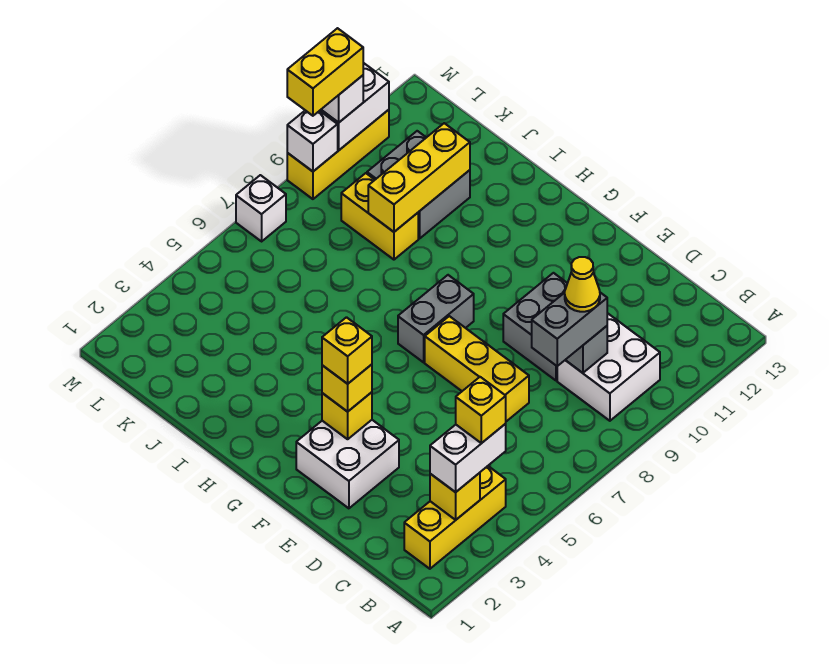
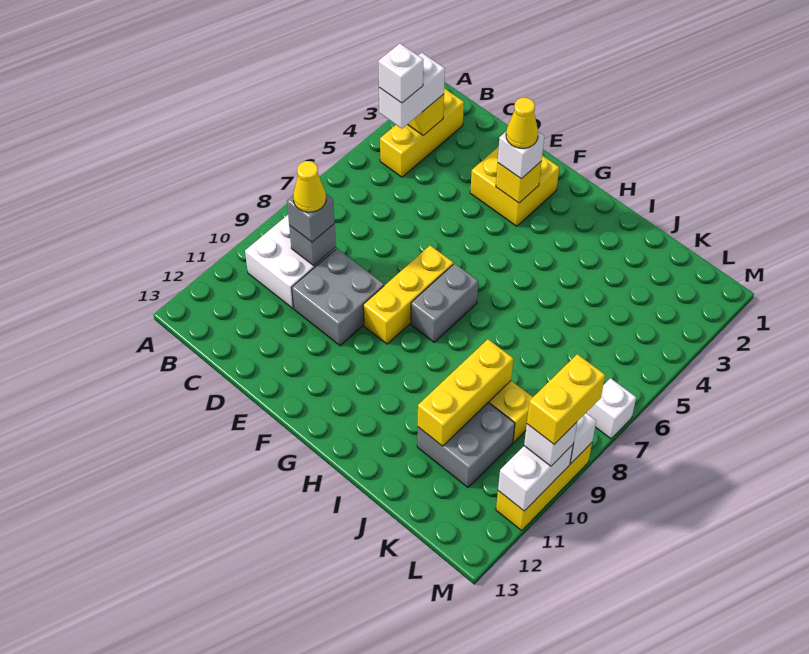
yellow 1x1 brick [456,377,506,443] -> white 1x1 brick [378,44,423,103]
grey 1x2 brick [532,293,607,366] -> grey 1x1 brick [287,194,334,242]
yellow 1x3 brick [425,316,529,421] -> yellow 1x3 brick turned to [363,245,453,344]
white 2x2 brick [296,420,399,508] -> yellow 2x2 brick [470,147,559,226]
yellow 1x1 brick [322,364,372,412] -> white 1x1 brick [498,132,544,179]
yellow 1x1 brick [322,317,372,384] -> yellow 1x1 cone [506,98,538,148]

